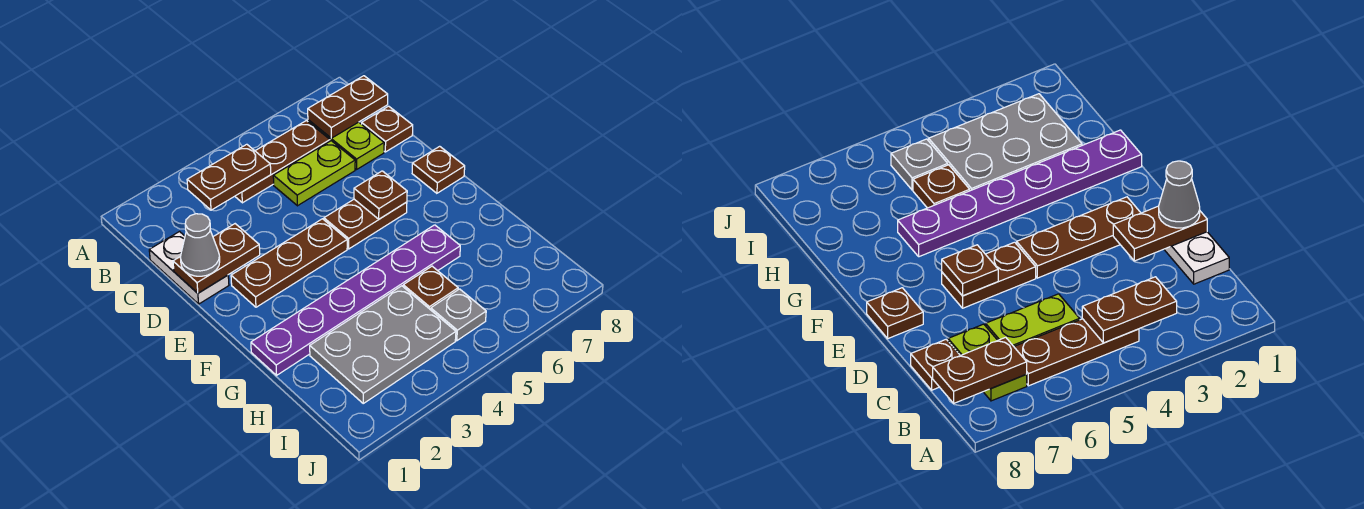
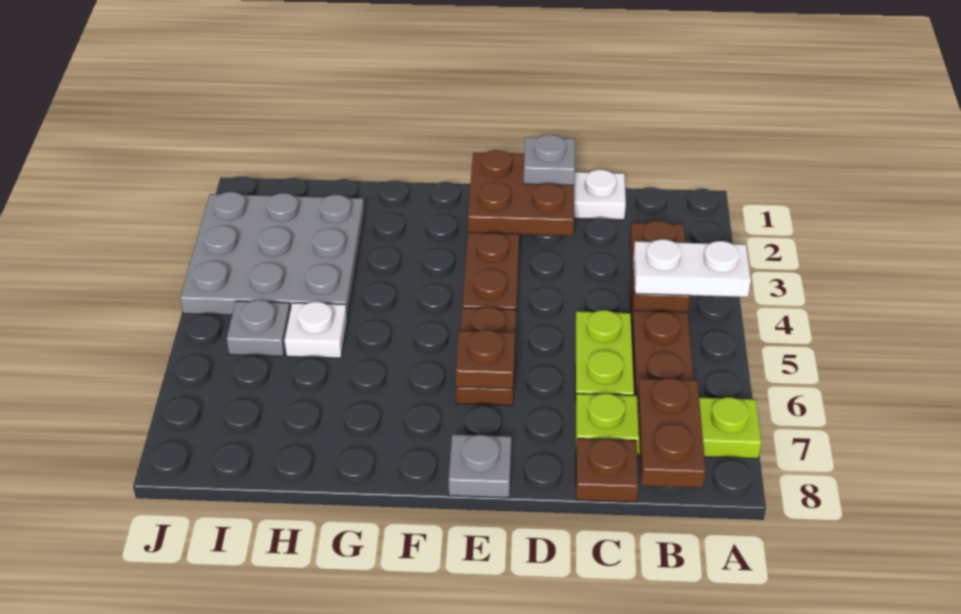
none -> white 1x2 plate [633,239,751,297]
lime 1x2 plate [308,120,384,170] -> lime 1x3 plate [576,393,762,459]
brown 1x2 plate [173,224,260,293] -> brown 2x2 plate [468,150,574,236]
grey 1x1 cone [180,214,220,276] -> grey 1x1 plate [524,134,575,185]
brown 1x1 plate [412,146,465,193] -> grey 1x1 plate [449,434,511,498]
purple 1x6 plate [251,225,460,375] -> none
grey 2x3 plate [310,286,456,403] -> grey 3x3 plate [180,192,364,318]
brown 1x1 plate [403,266,458,310] -> white 1x1 plate [285,302,347,358]

